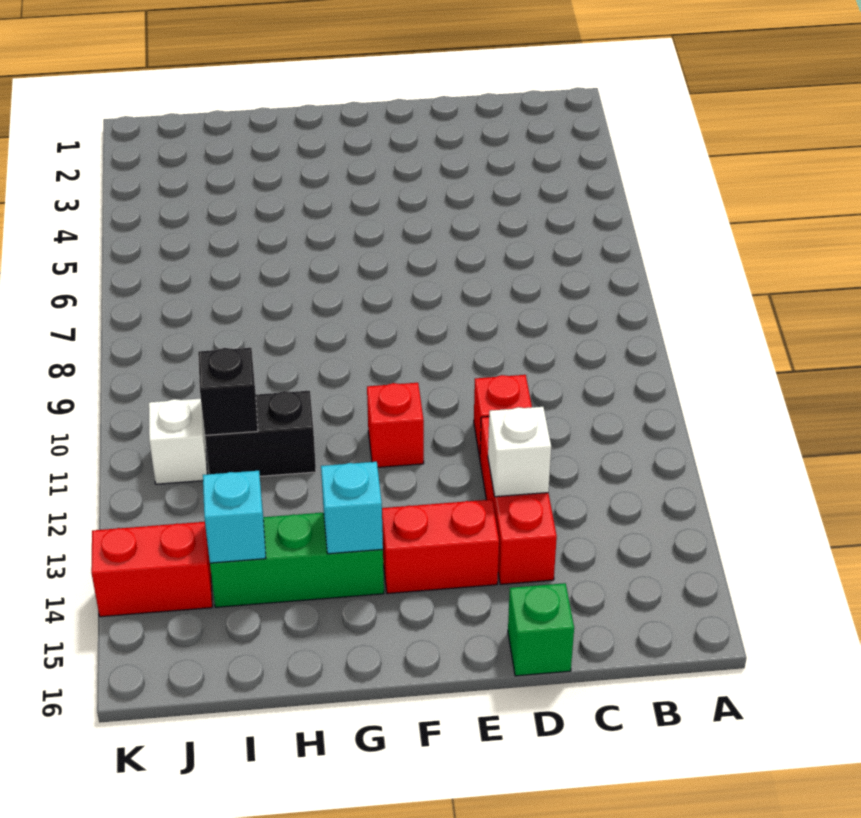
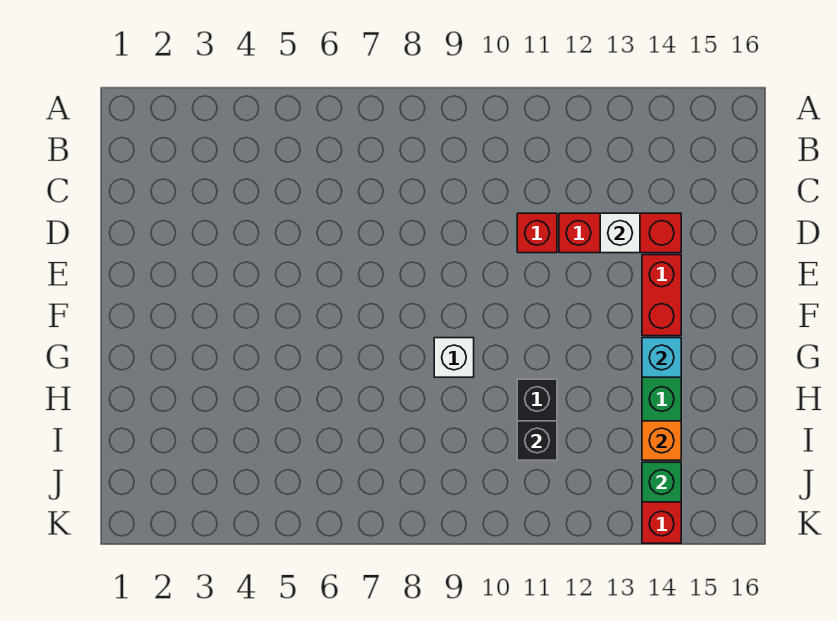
green 1x1 brick [508,583,574,676] -> green 1x1 brick moved to [642,462,681,502]
red 1x1 brick [367,383,424,467] -> none
cyan 1x1 brick [203,471,266,563] -> orange 1x1 brick [642,421,681,460]
white 1x1 brick [149,399,207,484] -> white 1x1 brick moved to [434,338,474,377]

